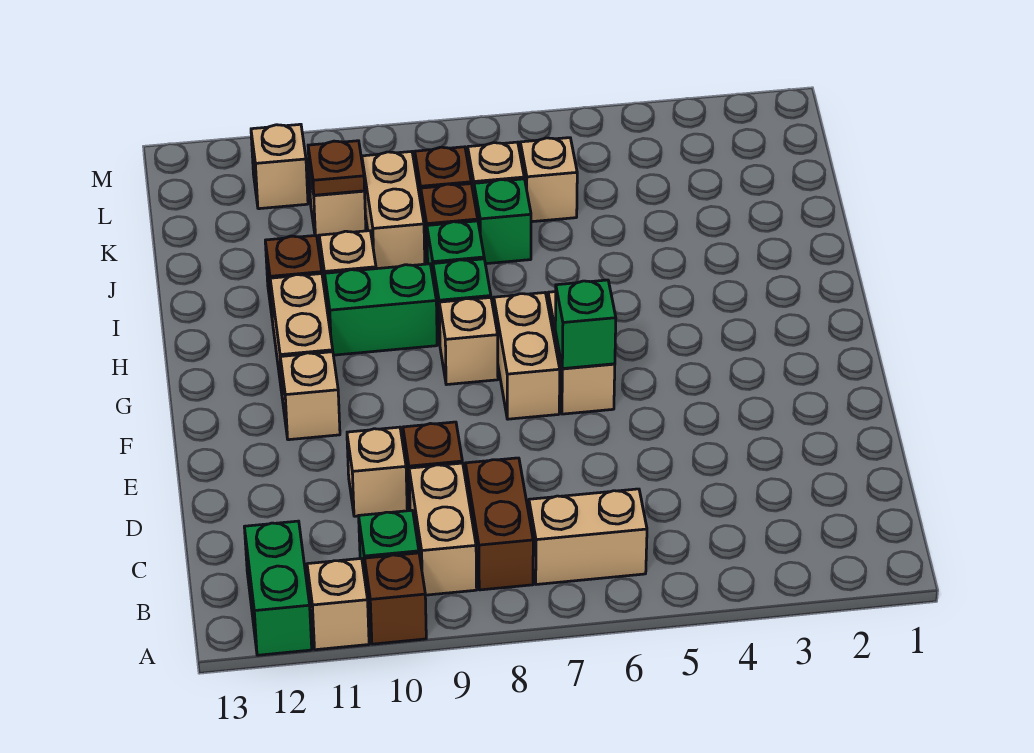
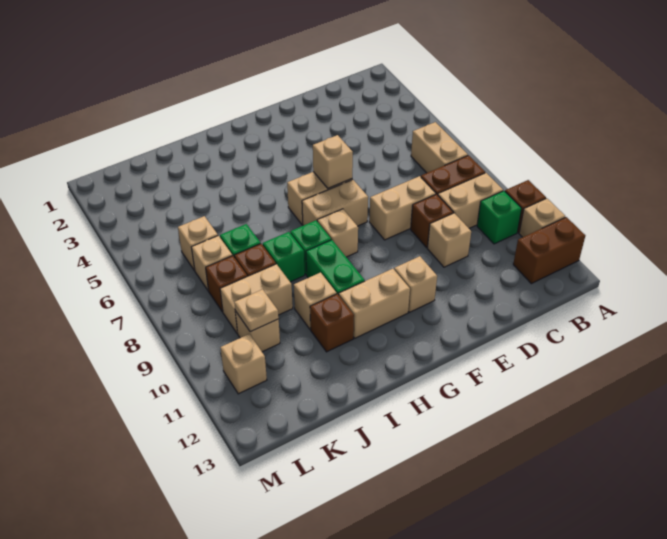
green 1x2 brick [244,521,312,655] -> brown 1x2 brick [513,217,585,284]
none -> tan 1x2 brick [369,176,436,240]
green 1x1 brick [555,280,616,369] -> tan 1x1 brick [313,135,353,188]
brown 1x1 plate [308,141,365,195] -> tan 1x1 plate [234,289,279,332]

